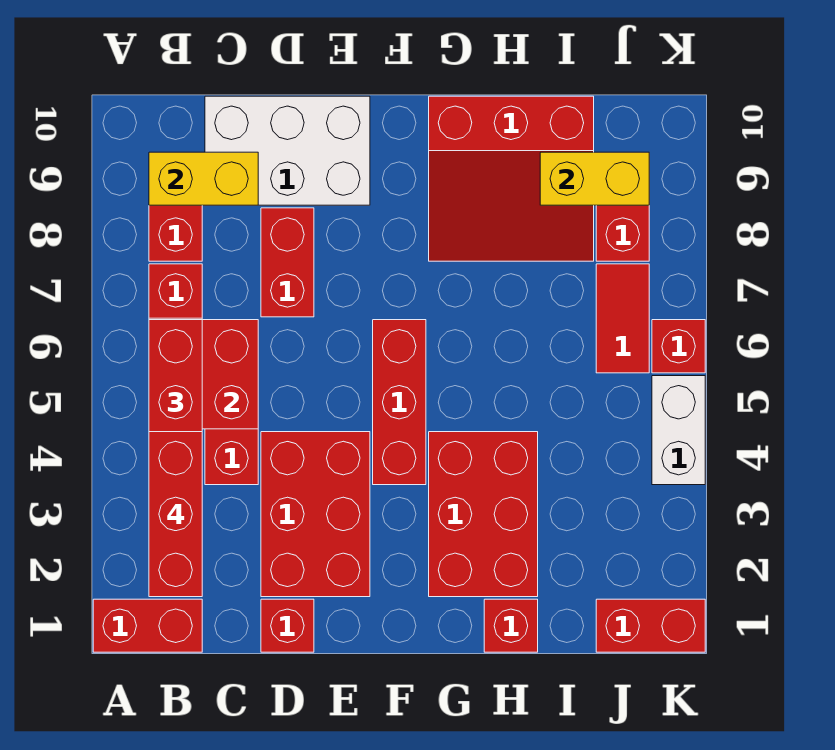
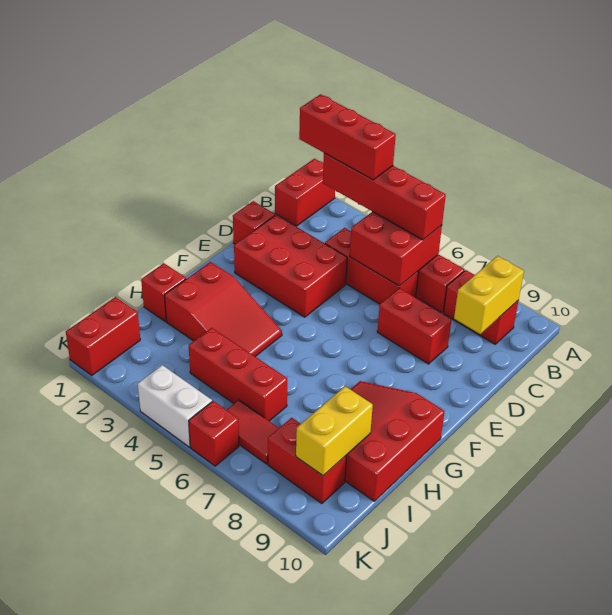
white 2x3 brick [205,96,370,205] -> none
red 1x3 brick [373,320,426,485] -> red 1x3 brick moved to [189,328,287,421]
red 2x3 brick [429,432,538,597] -> red 2x3 slope [165,262,282,356]

